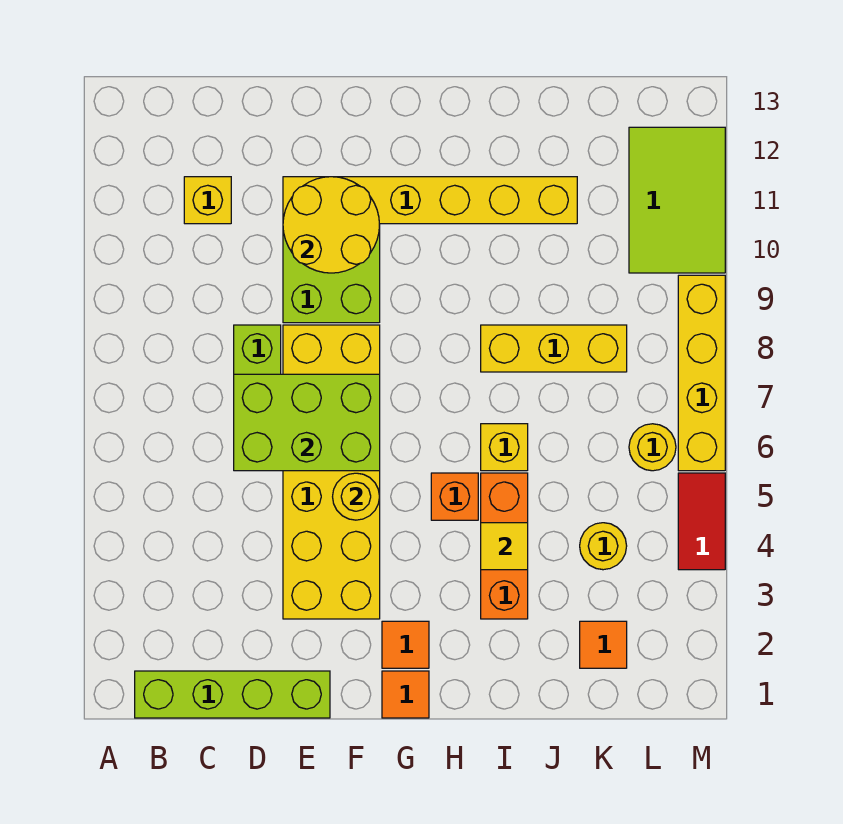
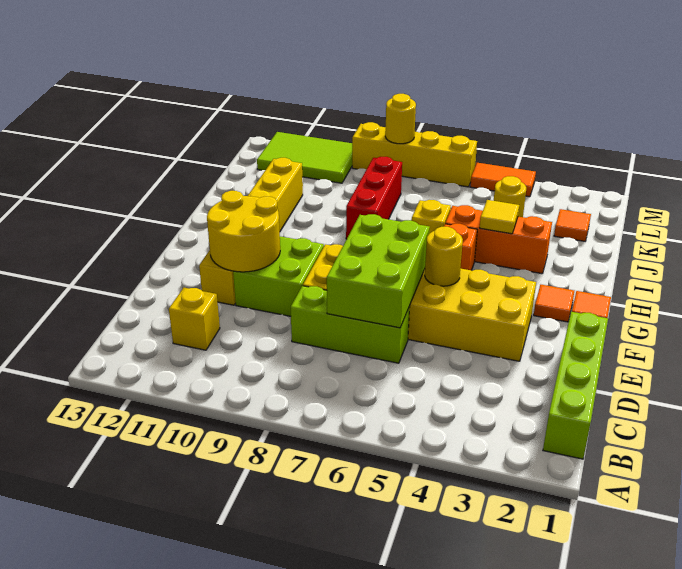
yellow 1x3 brick [481,325,627,372] -> red 1x3 brick [346,157,402,239]
yellow 1x1 round brick [629,424,676,471] -> yellow 1x1 round brick moved to [385,94,416,144]
red 1x2 tile [678,473,725,570] -> orange 1x2 tile [470,163,536,197]

